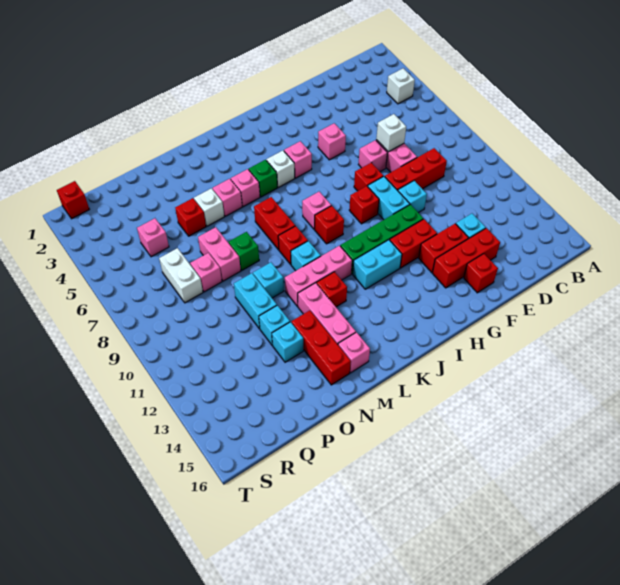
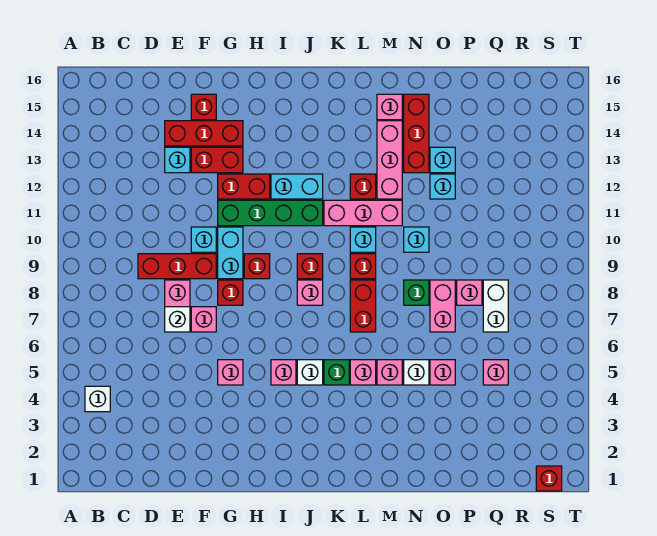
red 1x1 brick [175,198,206,236] -> pink 1x1 brick [430,360,455,385]
cyan 1x2 brick [234,273,277,329] -> none

